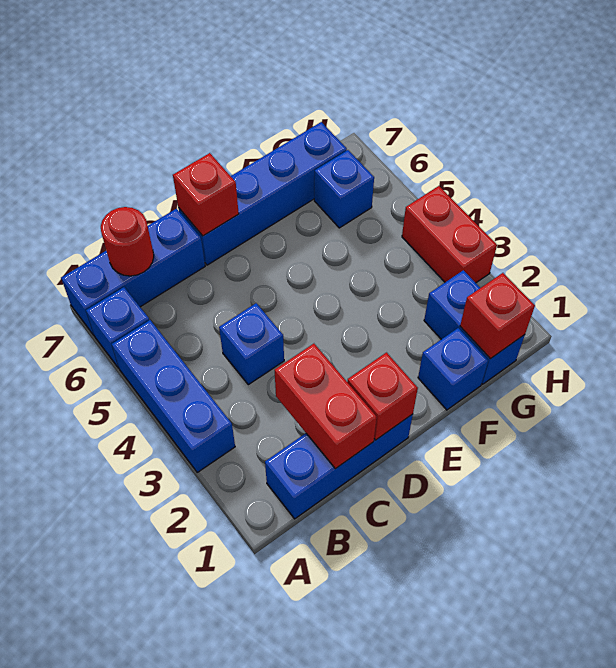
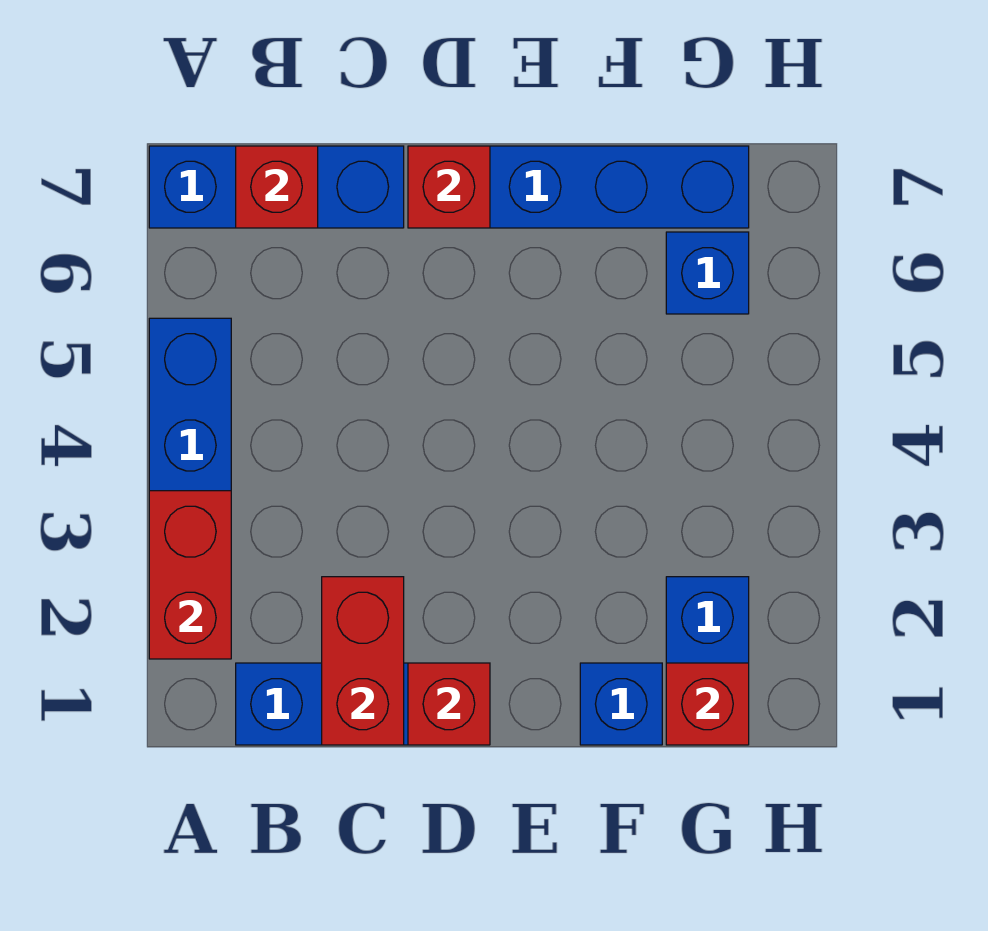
blue 1x1 brick [86,287,149,368] -> none
red 1x1 round brick [101,207,154,276] -> red 1x1 brick [236,146,318,228]
blue 1x1 brick [219,303,284,385] -> none
red 1x2 brick [402,186,497,283] -> red 1x2 brick moved to [149,491,231,659]

